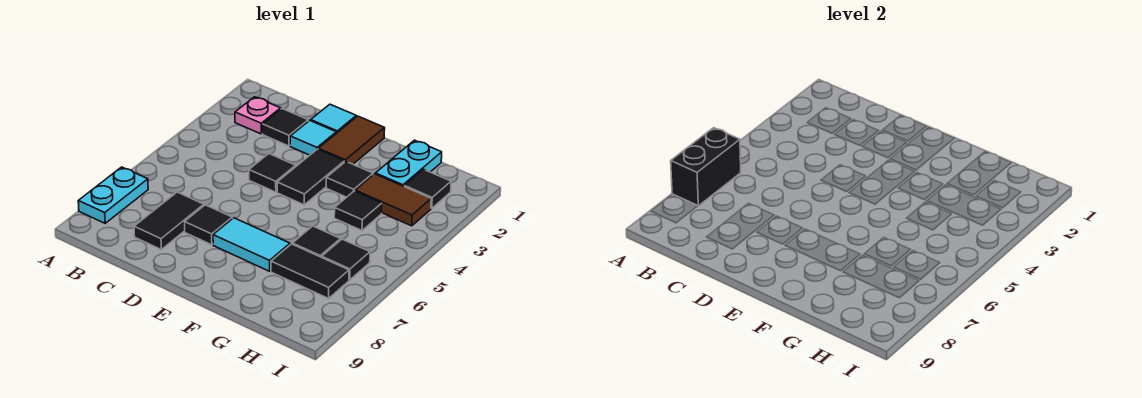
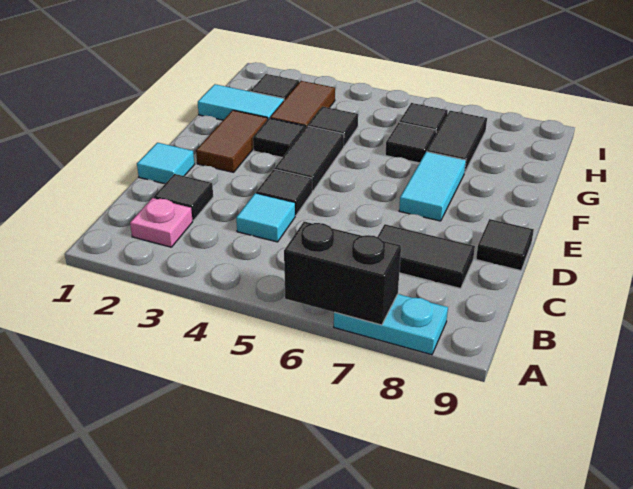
cyan 1x1 tile [290,121,336,155] -> cyan 1x1 tile moved to [236,193,295,242]
black 1x1 tile [185,205,232,245] -> black 1x1 tile moved to [476,219,534,271]
brown 1x2 tile [318,116,385,164] -> brown 1x2 tile turned to [196,110,268,172]
black 1x2 tile [277,149,344,205] -> black 1x2 tile turned to [274,126,344,191]
cyan 1x2 plate [375,140,442,186] -> cyan 1x2 tile [198,84,284,120]

